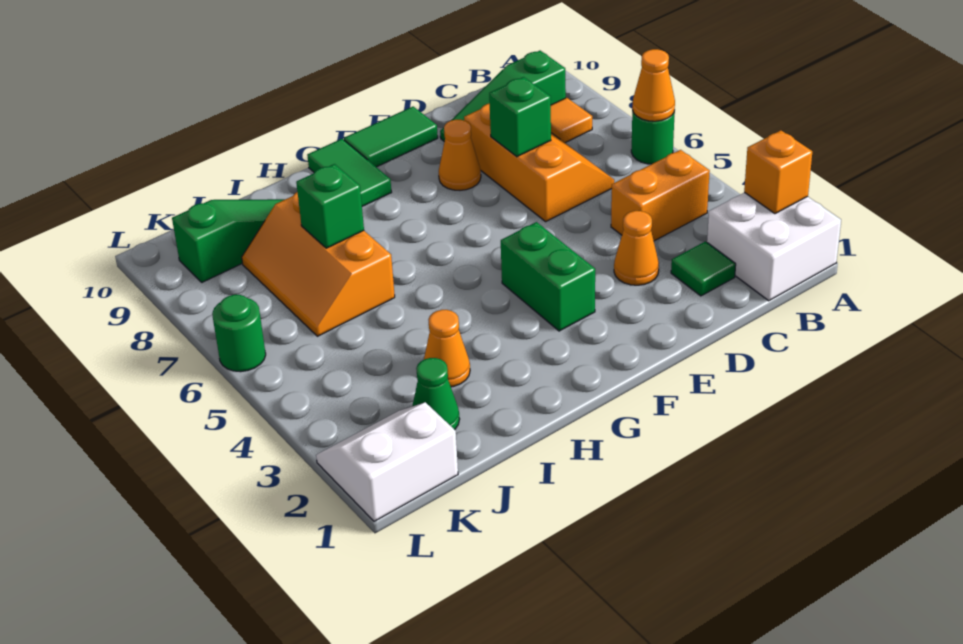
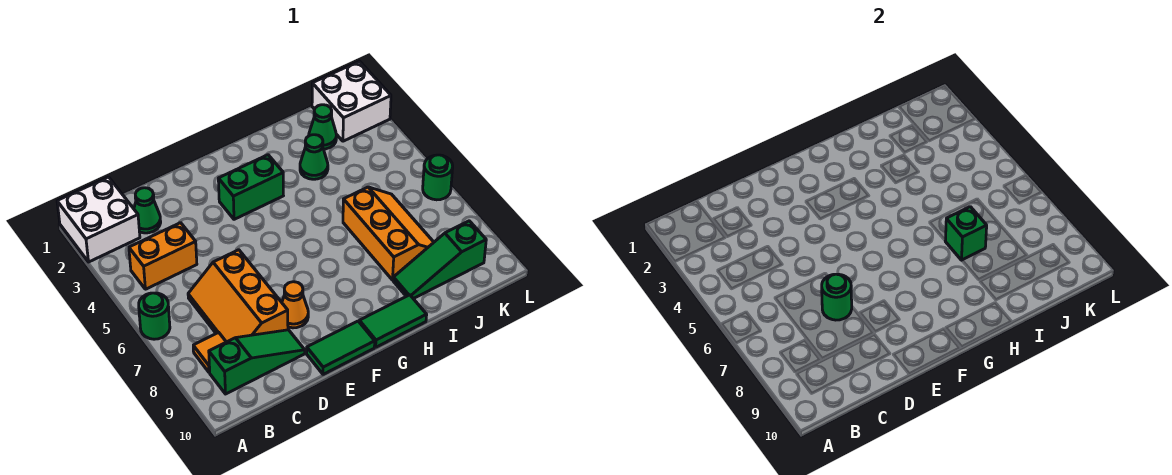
orange 1x1 brick [744,130,812,214] -> none
orange 1x1 cone [632,49,675,121] -> none
green 1x1 tile [671,241,736,296] -> green 1x1 cone [134,188,161,233]
orange 1x1 cone [614,211,659,285] -> none
green 1x1 brick [489,77,551,157] -> green 1x1 round brick [822,274,852,320]
green 1x2 brick [501,222,595,331] -> green 1x2 brick turned to [218,155,283,219]
green 1x2 tile [307,139,392,206] -> green 1x2 tile turned to [359,295,427,347]
orange 1x1 cone [424,310,470,387] -> green 1x1 cone [300,135,328,179]
white 2x2 slope [316,402,458,521] -> white 2x2 brick [312,61,391,141]

